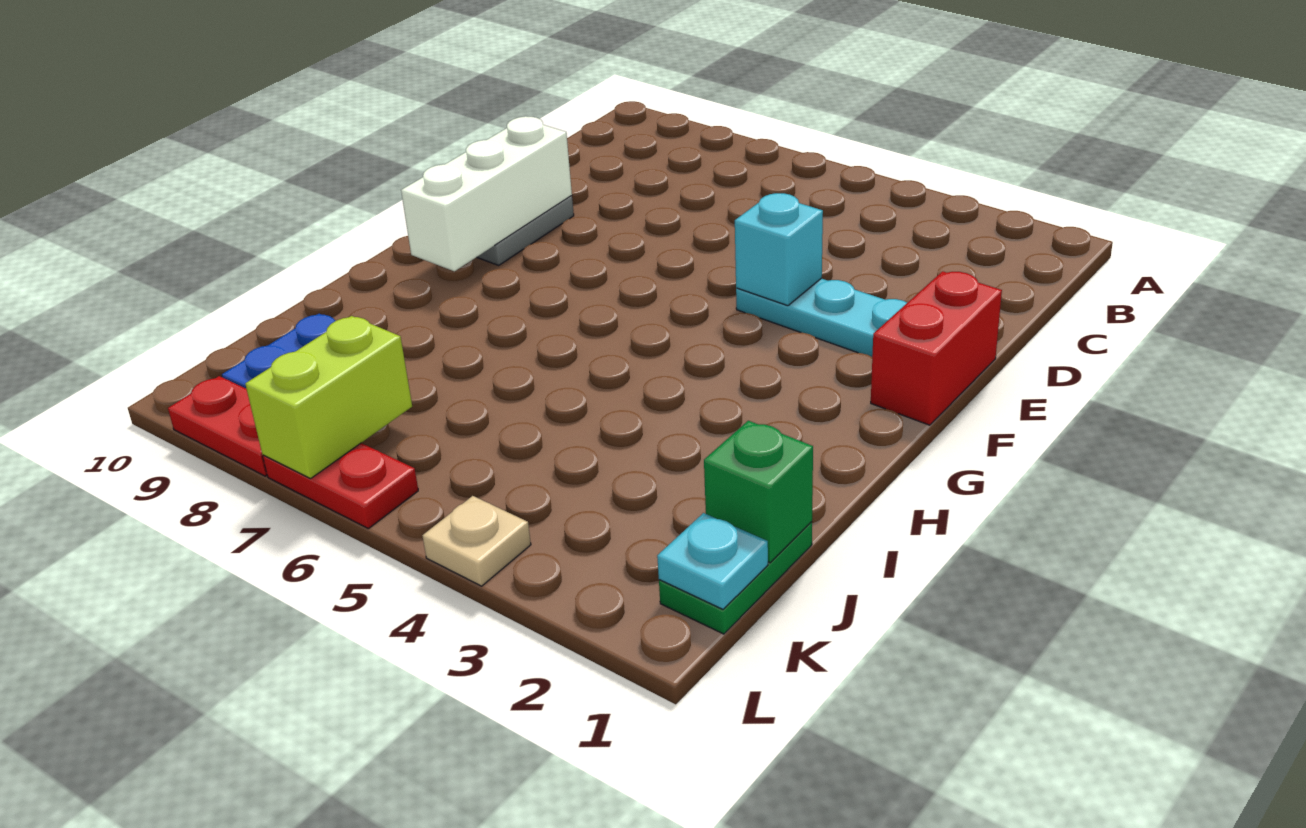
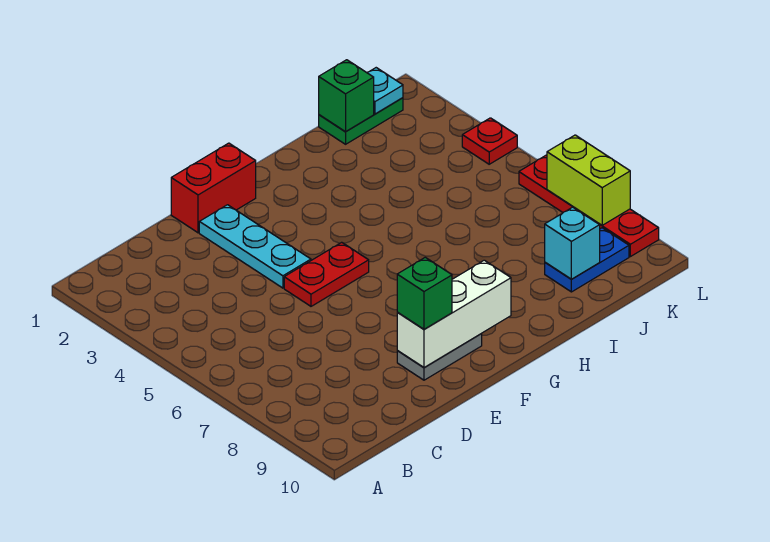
cyan 1x1 brick [735,193,823,306] -> cyan 1x1 brick moved to [545,207,600,279]
none -> red 1x2 plate [284,242,369,306]
none -> green 1x1 brick [397,257,452,329]
lime 1x2 brick [245,316,412,479] -> lime 1x2 brick turned to [547,135,630,225]
tan 1x1 plate [422,496,531,586] -> red 1x1 plate [462,118,517,164]

